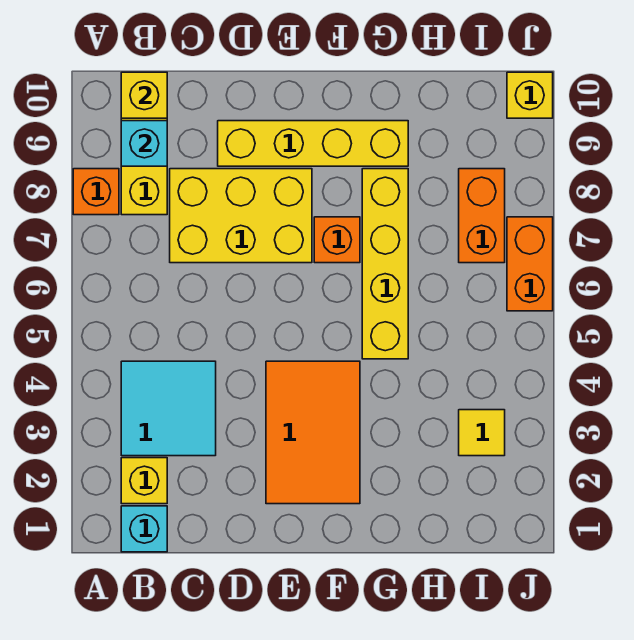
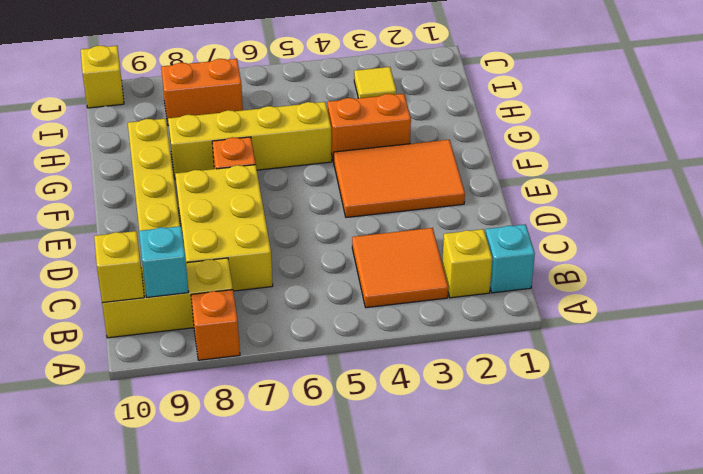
cyan 2x2 tile [121,361,216,456] -> orange 2x2 tile [352,228,448,308]
orange 1x2 brick [507,217,553,311] -> orange 1x2 brick moved to [327,94,411,162]

